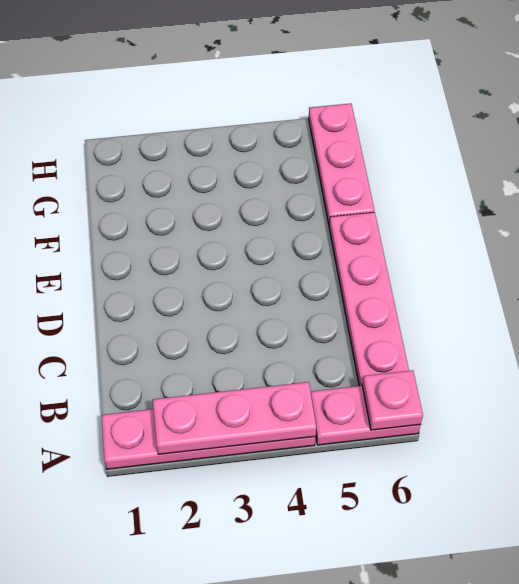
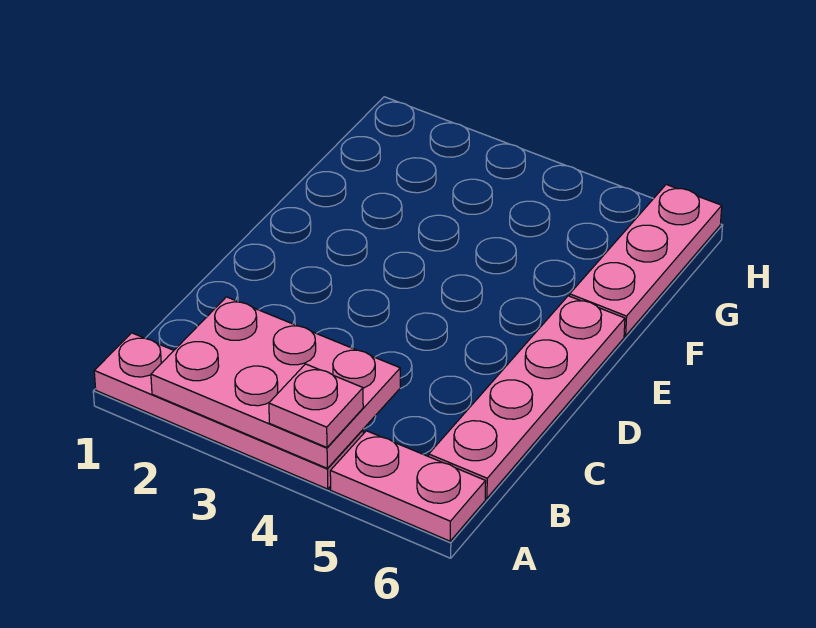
pink 1x3 plate [153,382,316,454] -> pink 2x3 plate [151,297,400,468]
pink 1x1 plate [362,370,423,430] -> pink 1x1 plate moved to [269,364,363,447]

